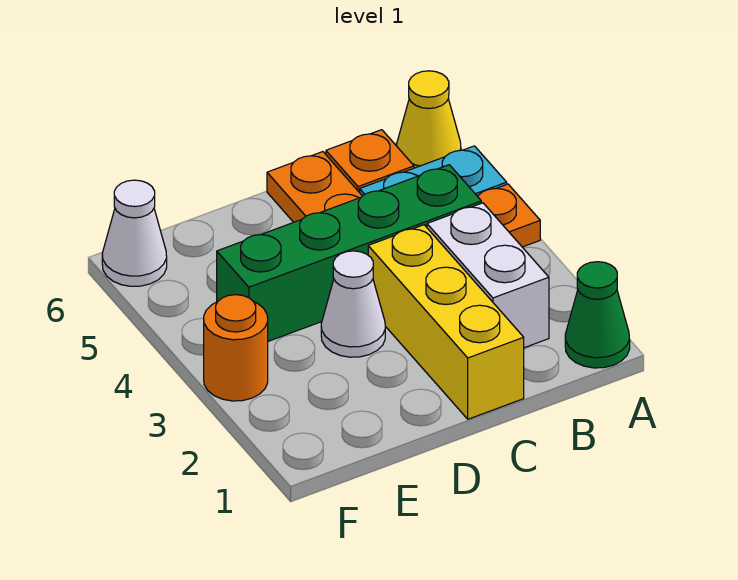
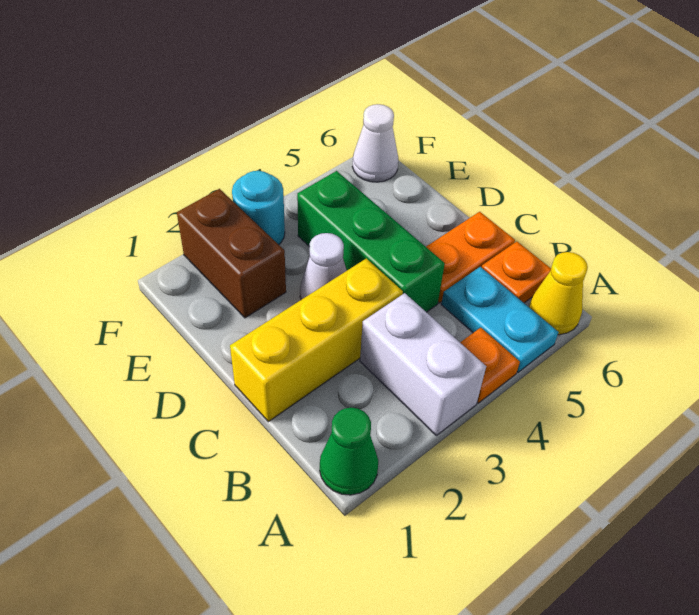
white 1x2 brick [427,203,549,348] -> white 1x2 brick turned to [360,293,486,436]
green 1x4 brick [217,165,481,341] -> green 1x3 brick [297,171,445,312]
none -> brown 1x2 brick [177,189,286,318]
orange 1x1 round brick [204,295,268,401] -> cyan 1x1 round brick [232,171,285,245]

